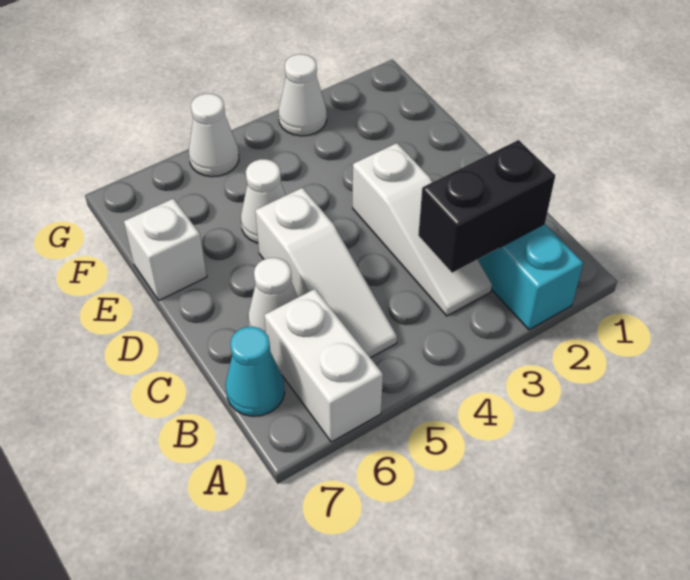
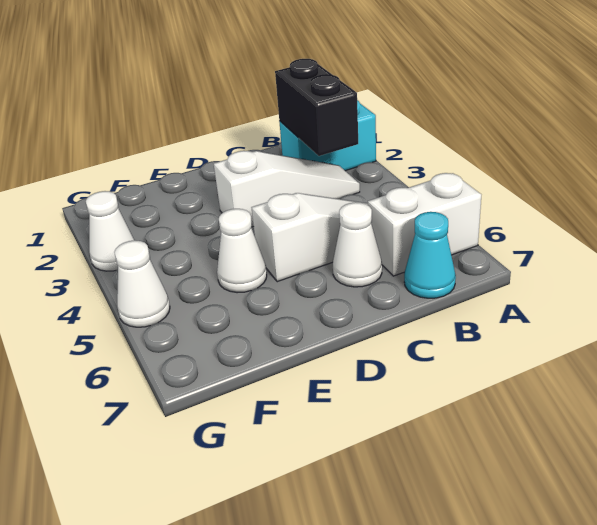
white 1x1 brick [124,199,207,300] -> none

